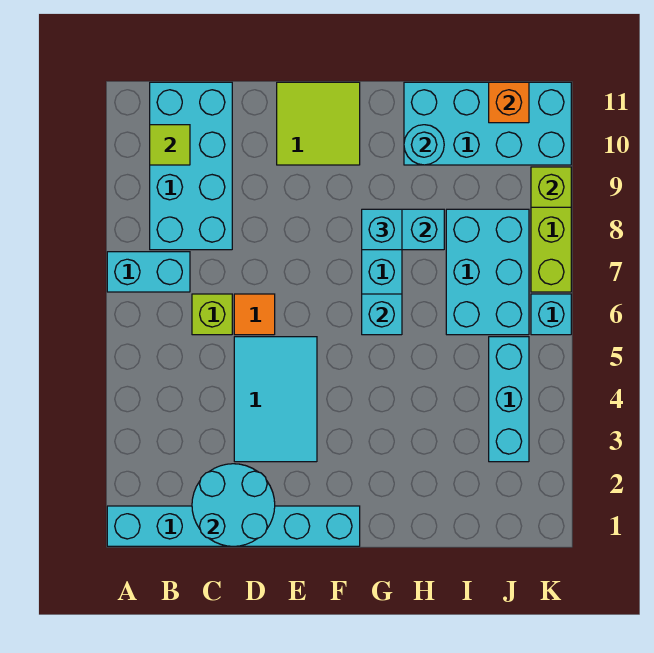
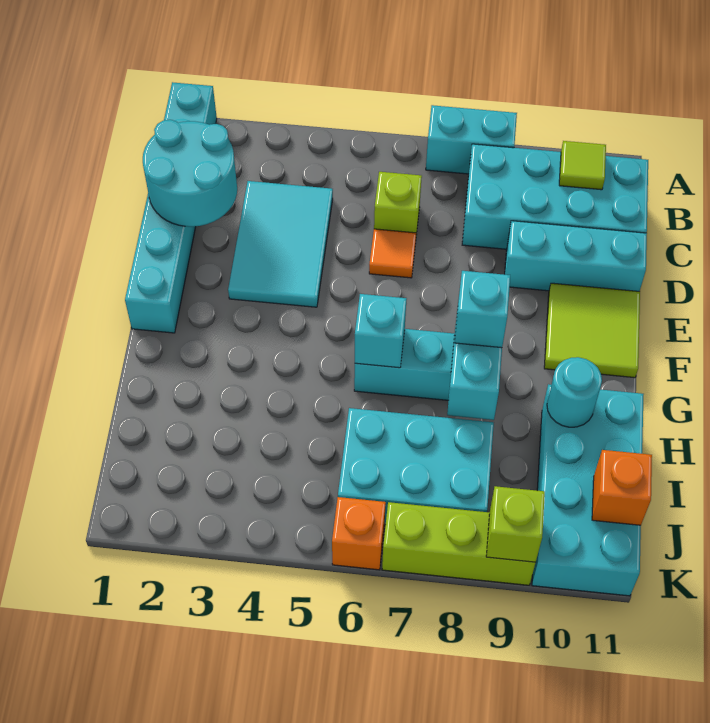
cyan 1x2 brick [107,252,190,292] -> cyan 1x2 brick turned to [426,105,517,174]
cyan 2x3 tile [234,337,317,462] -> cyan 2x3 tile turned to [228,181,333,307]
cyan 1x3 brick [489,337,529,462] -> cyan 1x3 brick moved to [505,221,647,291]
cyan 1x1 brick [531,294,571,335] -> orange 1x1 brick [332,497,386,570]

